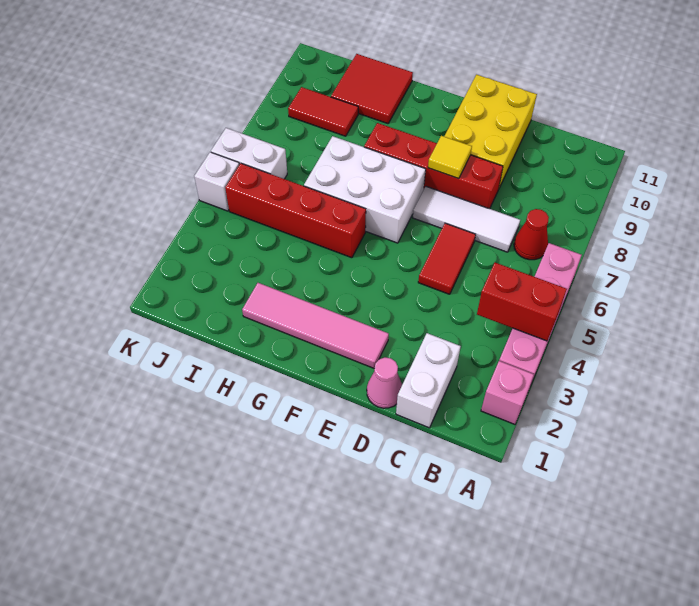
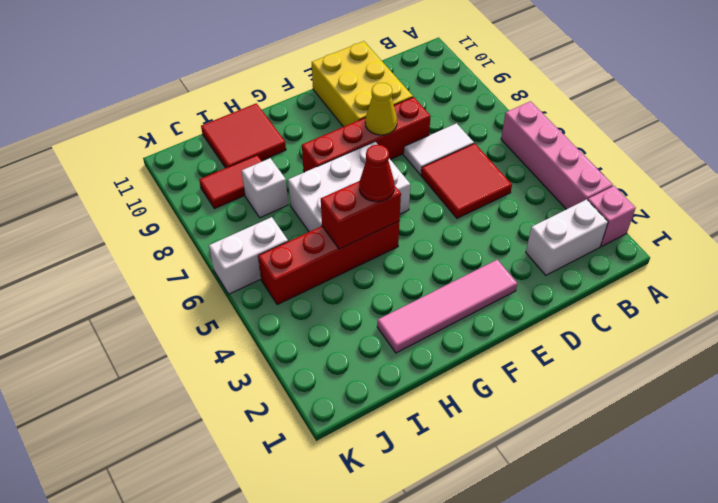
red 1x2 brick [477,263,567,341] -> red 1x2 brick moved to [321,181,401,249]
red 1x1 cone [514,209,549,260] -> red 1x1 cone moved to [359,145,394,202]
white 1x2 brick [396,333,461,428] -> white 1x2 brick turned to [526,199,608,275]
white 1x3 tile [413,187,520,252] -> white 1x2 tile [404,123,474,175]
pink 1x1 cone [367,358,402,408] -> none
red 1x2 tile [418,223,476,294] -> red 2x2 tile [421,143,512,218]
yellow 1x1 tile [428,136,472,179] -> yellow 1x1 cone [365,83,397,135]
white 1x1 brick [194,152,239,211] -> white 1x1 brick moved to [242,158,288,218]

